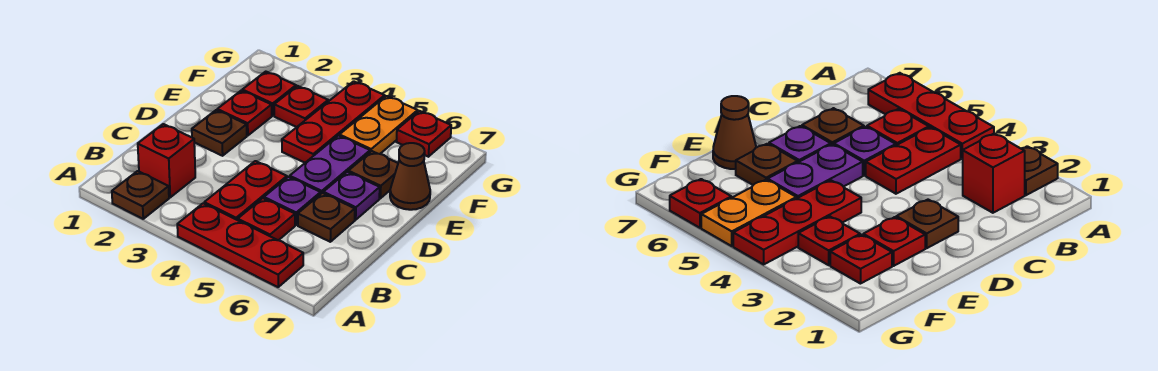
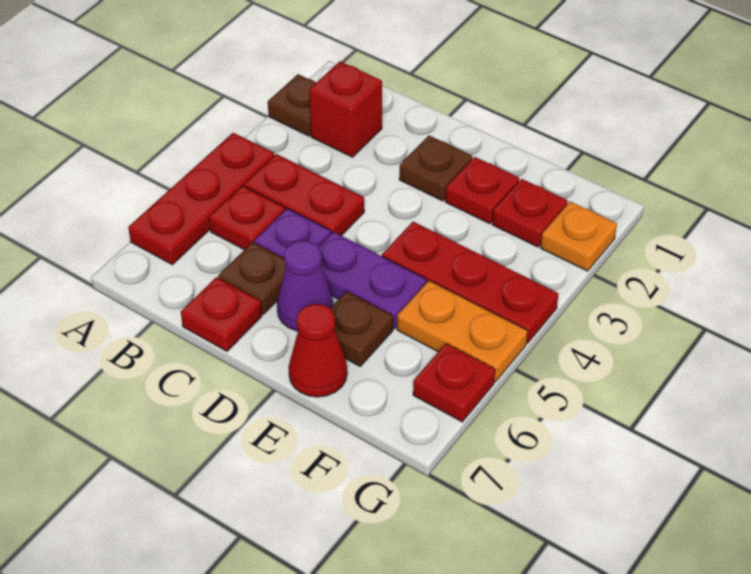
purple 1x1 plate [323,172,380,220] -> purple 1x1 cone [277,241,333,331]
brown 1x1 cone [390,143,430,210] -> red 1x1 cone [289,304,347,397]
red 1x1 plate [274,86,328,127] -> red 1x1 plate moved to [181,277,262,351]
none -> orange 1x1 plate [541,202,617,271]

